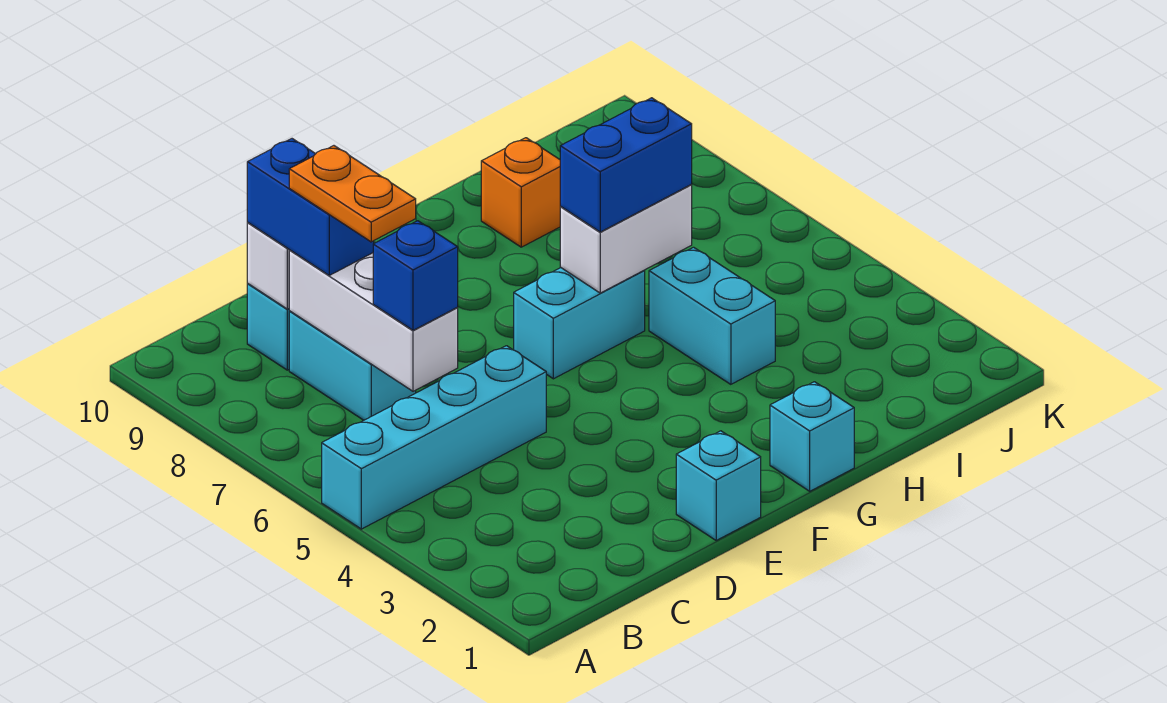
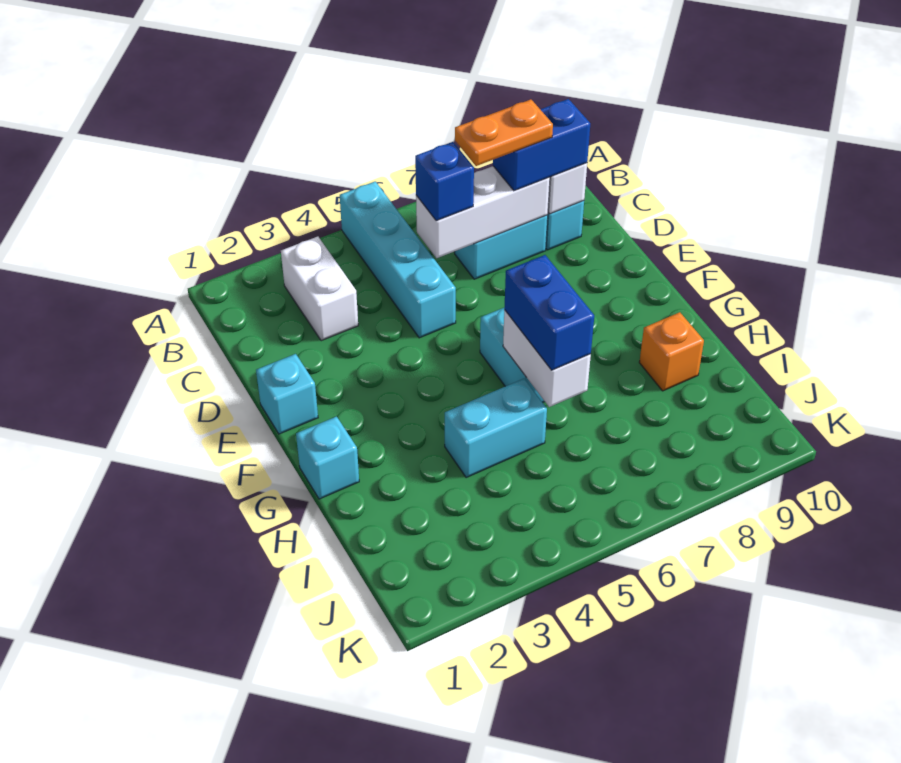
none -> white 1x2 brick [281,237,358,341]

